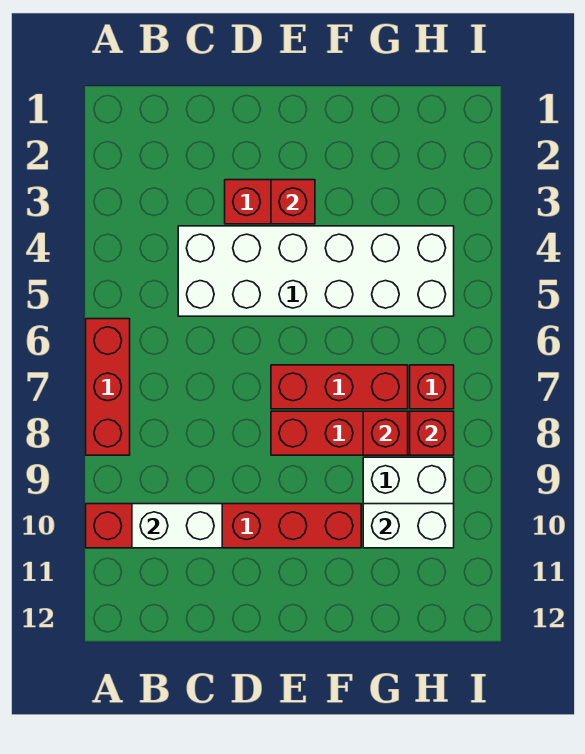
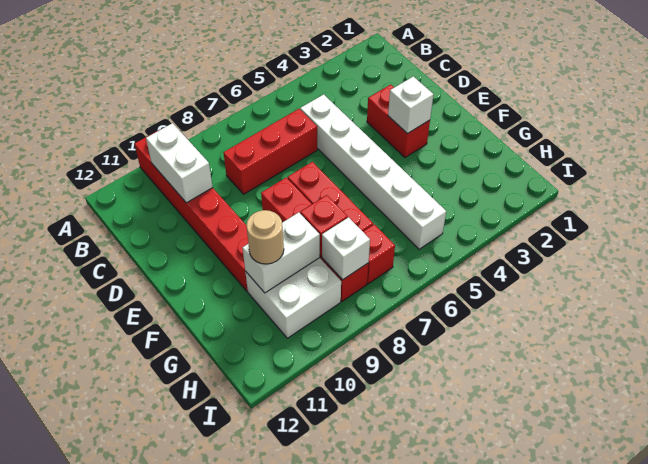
red 1x3 brick [86,319,130,455] -> red 1x3 brick moved to [223,109,317,194]
white 2x6 brick [178,226,454,316] -> white 1x6 brick [300,94,446,249]
red 1x1 brick [271,180,315,224] -> white 1x1 brick [388,76,433,133]
white 1x2 brick [363,504,454,548] -> white 1x2 brick turned to [243,212,320,293]
none -> tan 1x1 round brick [247,210,284,264]
red 1x1 brick [410,411,454,455] -> white 1x1 brick [322,217,370,280]

